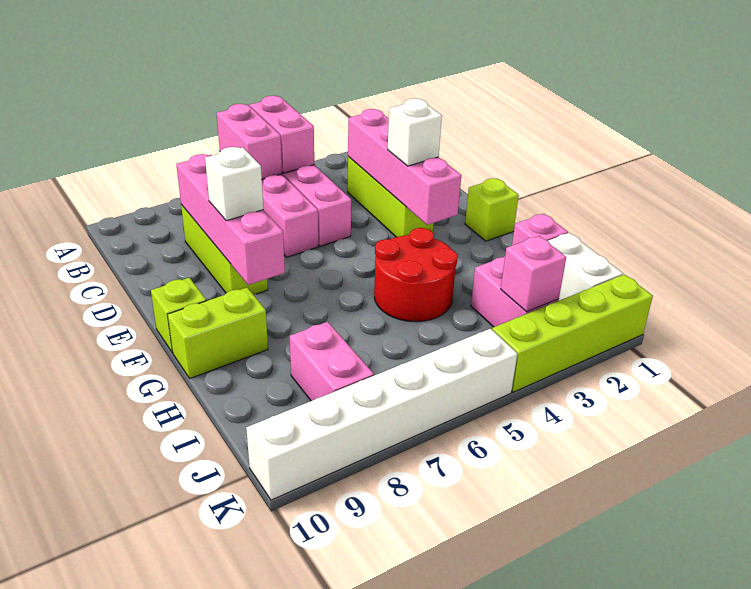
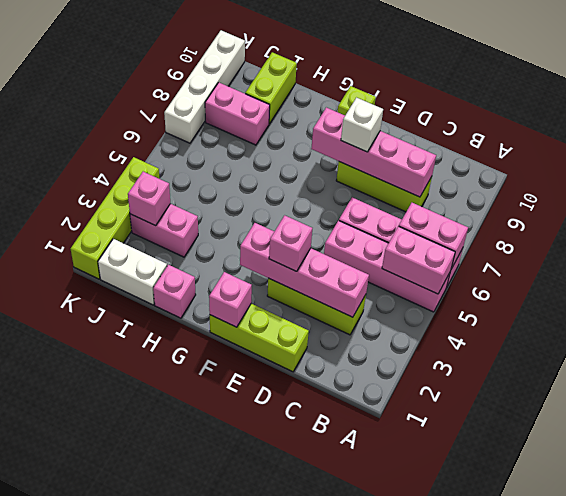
white 1x1 brick [388,99,442,166] -> pink 1x1 brick [269,215,312,271]
lime 1x1 brick [465,178,519,241] -> lime 1x3 brick [210,304,309,372]
none -> pink 1x1 brick [209,272,252,327]
red 2x2 round brick [374,228,458,322] -> none
lime 1x2 brick [168,288,268,378] -> lime 1x2 brick moved to [245,52,297,124]
white 1x6 brick [246,329,517,500] -> white 1x4 brick [164,30,245,143]

